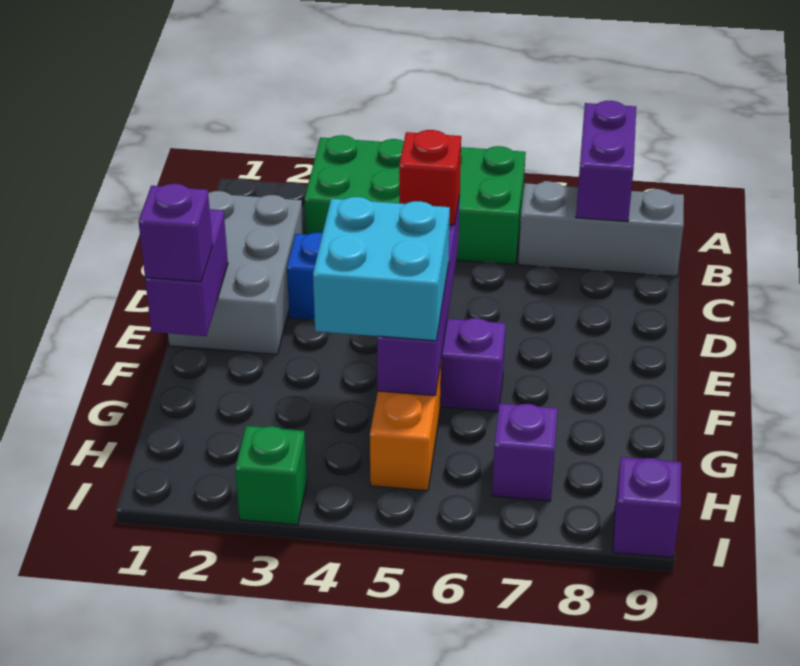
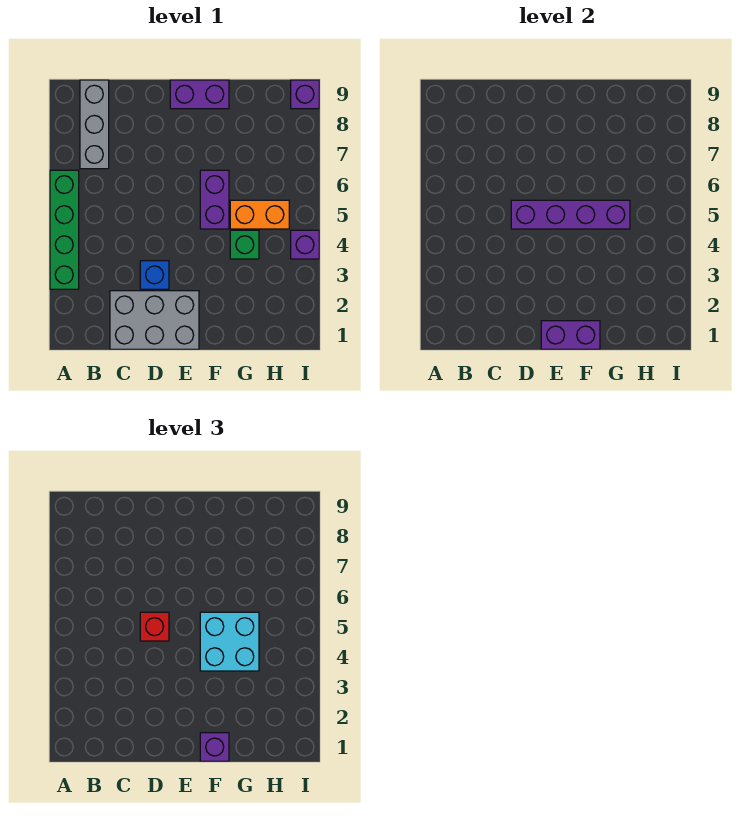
green 2x4 brick [305,135,526,264] -> green 1x4 brick [50,170,79,289]
purple 1x2 brick [576,101,636,222] -> purple 1x2 brick moved to [170,80,229,109]
purple 1x1 brick [492,403,558,501] -> purple 1x1 brick moved to [291,230,319,259]
green 1x1 brick [235,426,307,525] -> green 1x1 brick moved to [230,230,259,259]

